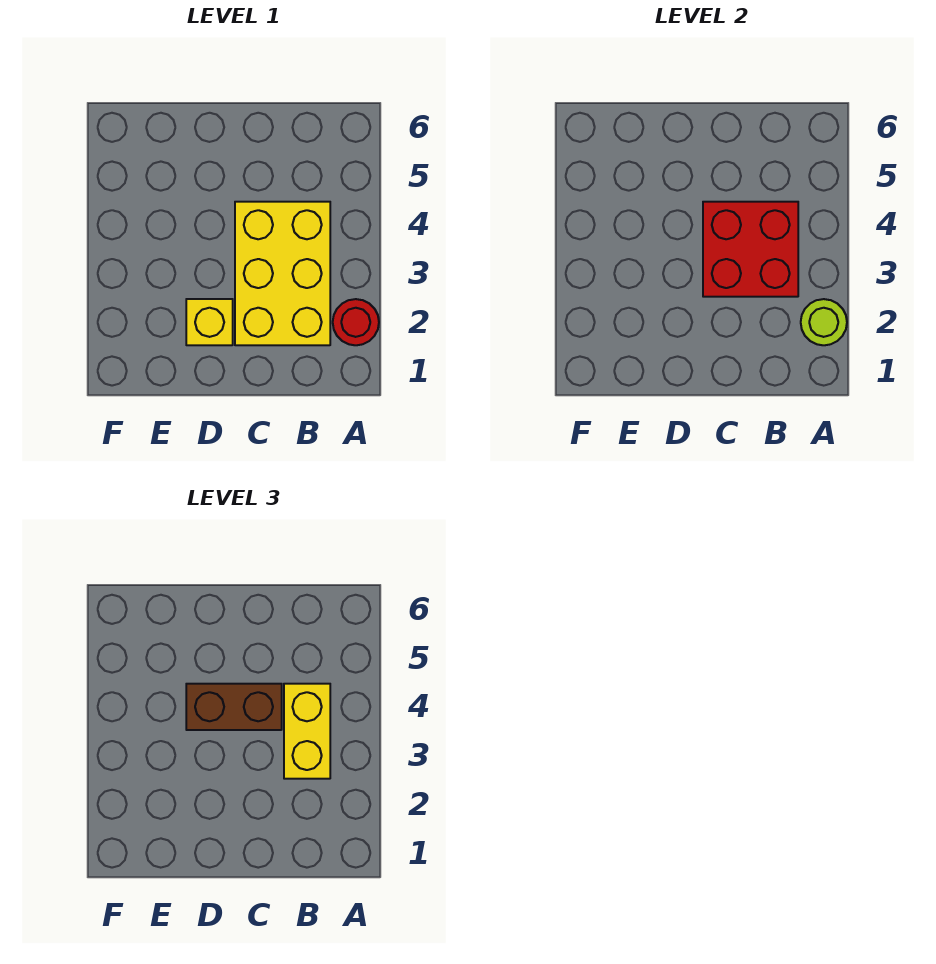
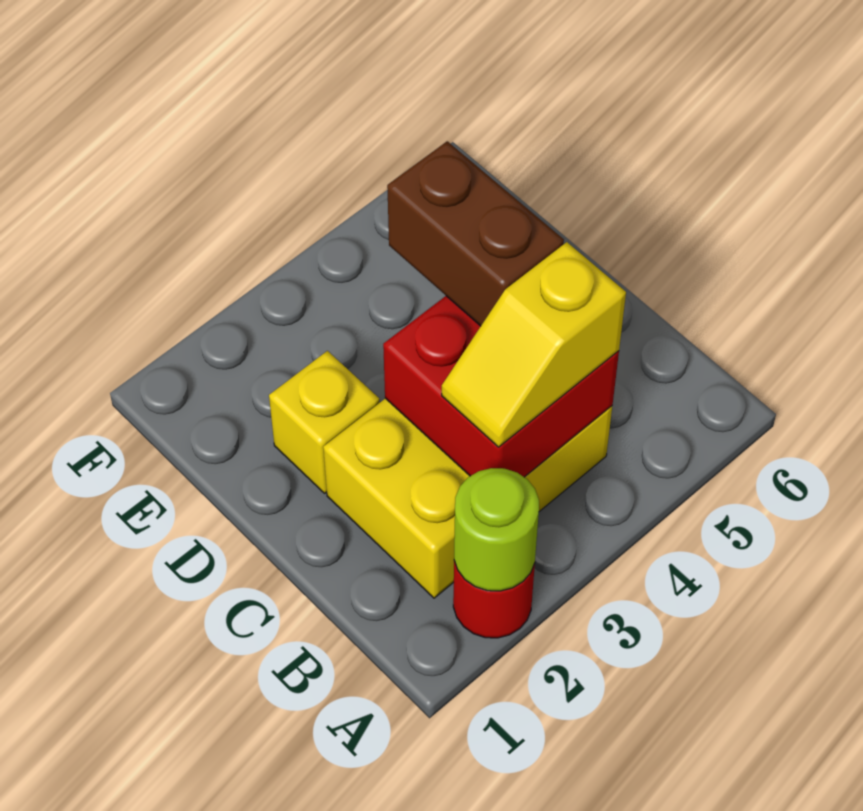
yellow 1x2 brick [284,684,330,779] -> yellow 1x2 slope [442,242,626,447]

